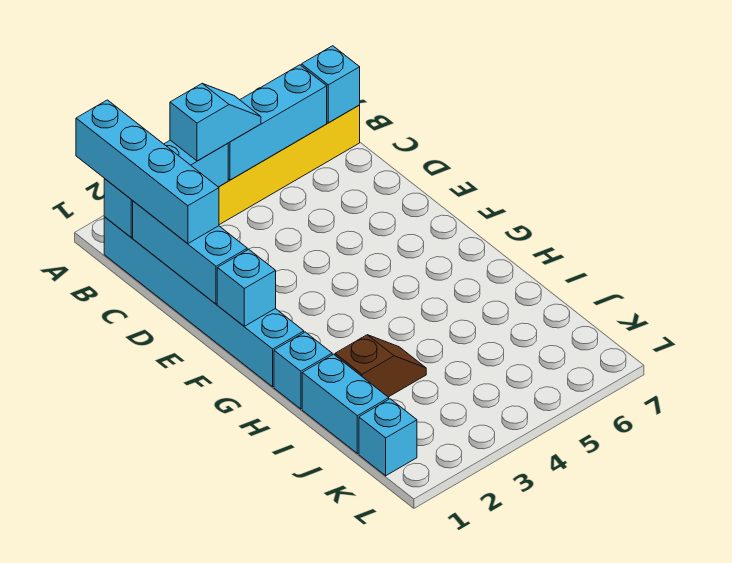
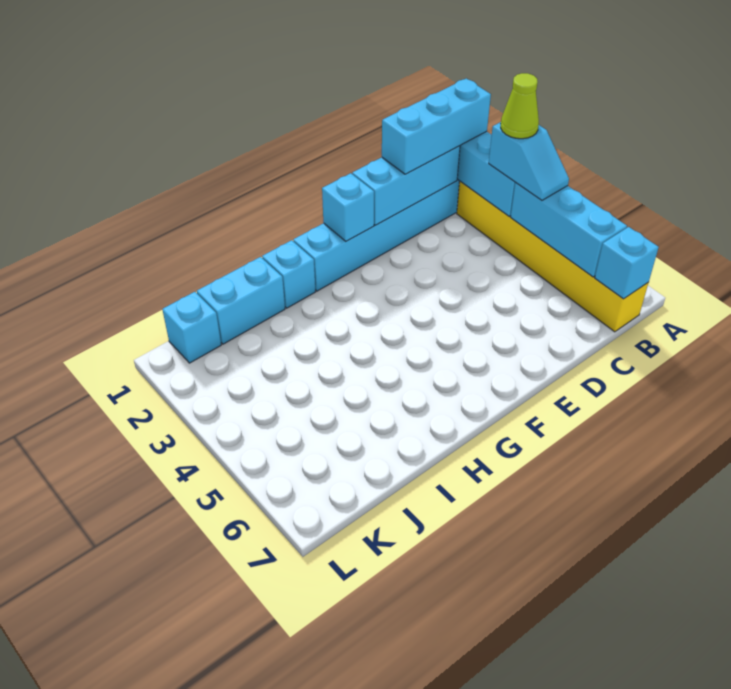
cyan 1x4 brick [76,100,219,244] -> cyan 1x3 brick [382,78,491,174]
none -> lime 1x1 cone [501,73,539,139]
brown 1x2 slope [335,335,426,397] -> none

